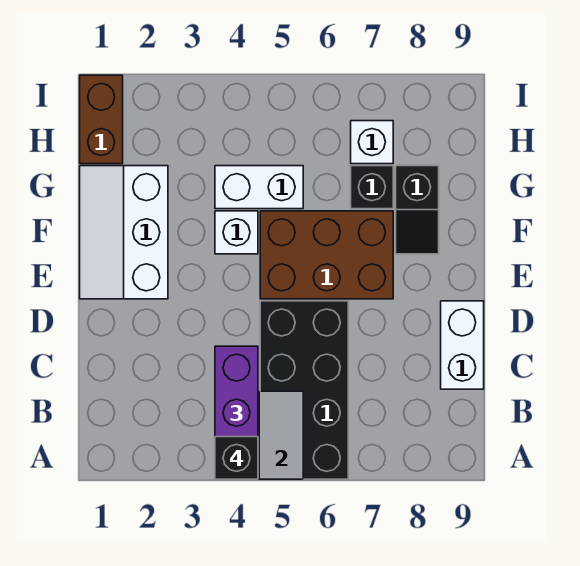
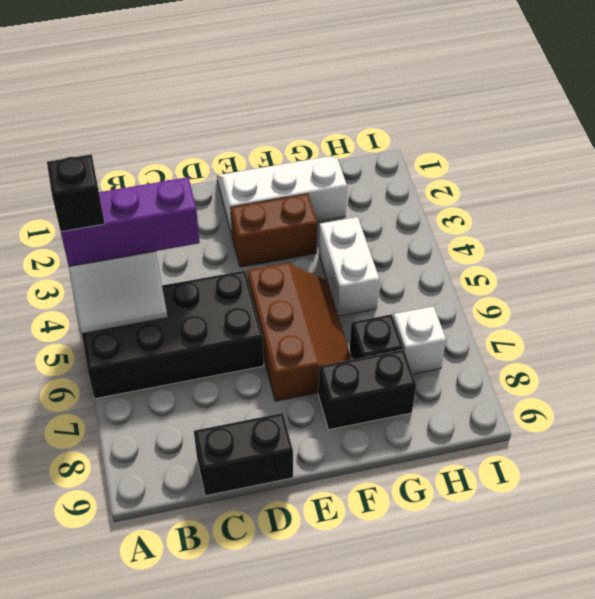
white 1x2 brick [441,301,484,389] -> black 1x2 brick [194,413,293,496]
brown 2x3 brick [260,211,393,299] -> brown 2x3 slope [247,263,352,401]
white 1x1 brick [215,211,258,254] -> none
black 1x2 slope [396,166,439,254] -> black 1x2 brick [318,350,416,430]
brown 1x2 brick [80,75,123,164] -> brown 1x2 brick moved to [230,194,317,267]

